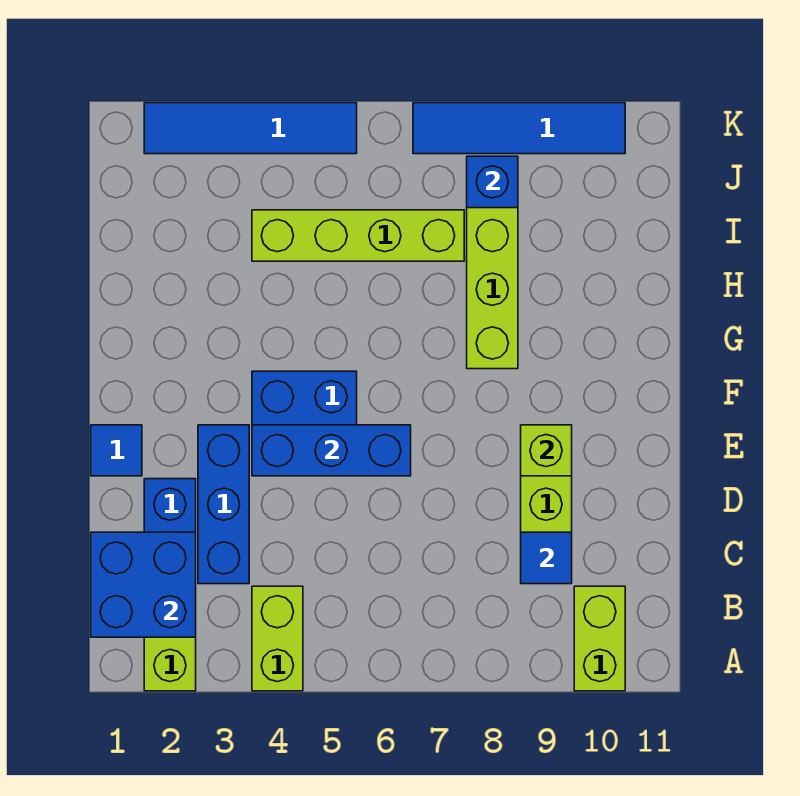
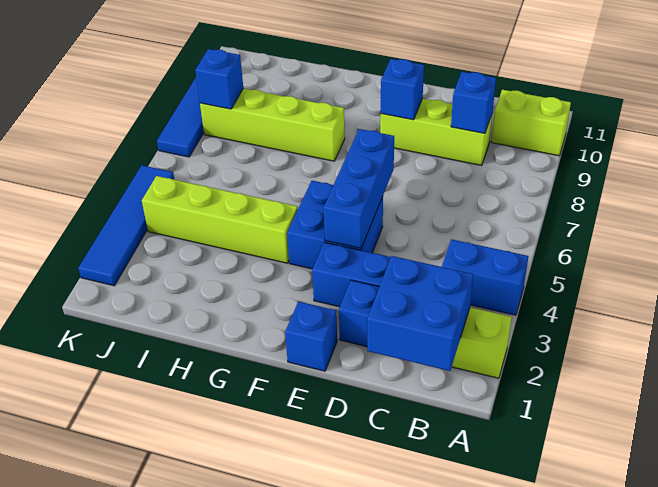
lime 1x2 brick [252,586,303,691] -> blue 1x2 brick [442,239,528,315]
blue 1x1 tile [521,532,572,584] -> blue 1x1 brick [451,72,496,133]
blue 1x1 tile [91,425,142,476] -> blue 1x1 brick [285,302,337,371]
lime 1x1 brick [521,425,572,476] -> blue 1x1 brick [381,59,424,120]
lime 1x4 brick [252,210,464,261] -> lime 1x4 brick turned to [142,176,298,263]

